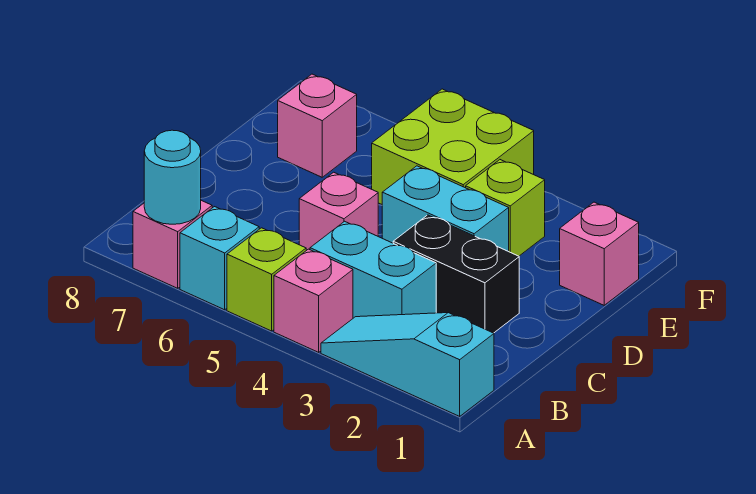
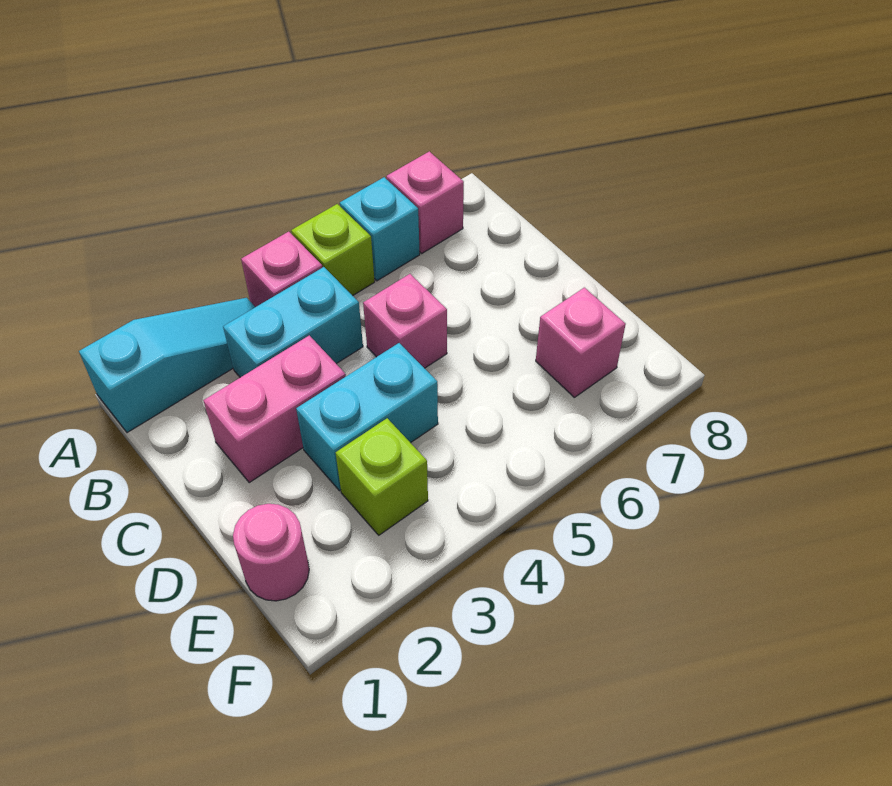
cyan 1x1 round brick [144,130,201,224] -> none
black 1x2 brick [393,215,519,333] -> pink 1x2 brick [203,335,346,483]
pink 1x1 brick [560,202,639,305] -> pink 1x1 round brick [233,504,309,601]
lime 2x2 brick [372,89,534,204] -> none

